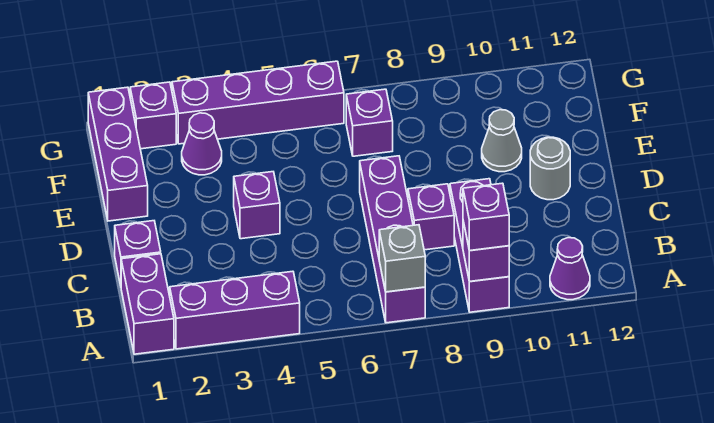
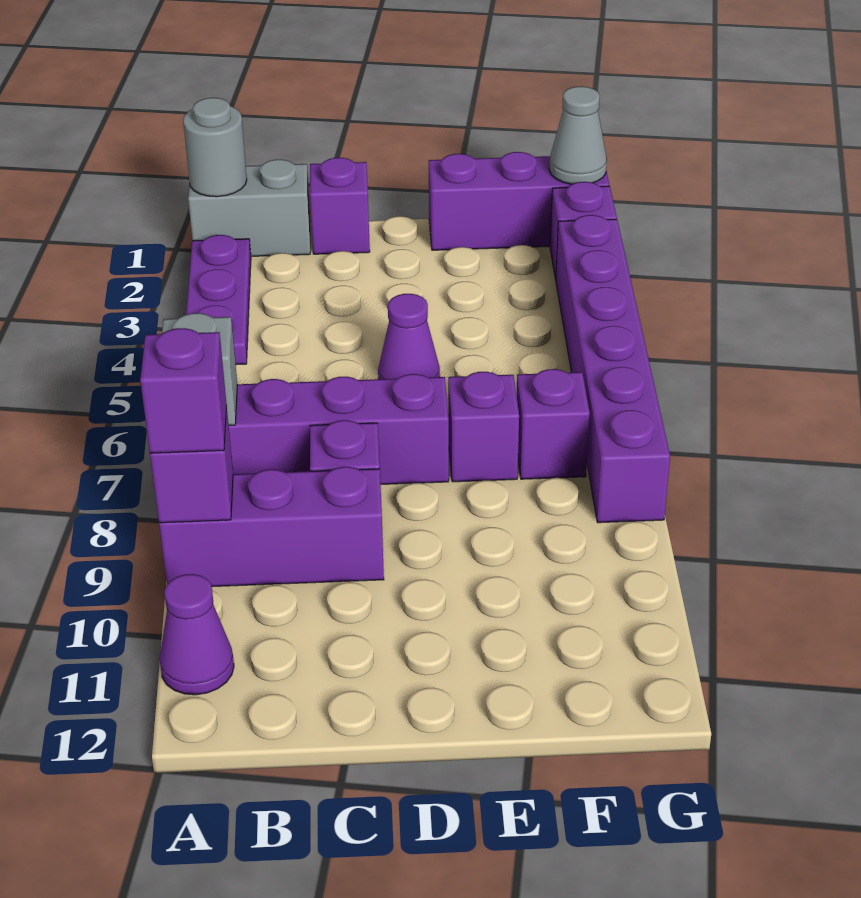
purple 1x2 brick [121,254,174,354] -> grey 1x2 brick [188,159,310,256]
purple 1x3 brick [170,271,300,349] -> purple 1x3 plate [186,235,251,365]
purple 1x1 brick [234,172,280,239] -> purple 1x1 brick moved to [448,372,519,482]
grey 1x1 round brick [530,137,570,200] -> grey 1x1 round brick moved to [183,98,247,197]
grey 1x1 cone [482,110,522,172] -> grey 1x1 cone moved to [549,86,607,184]
purple 1x1 cone [182,113,222,175] -> purple 1x1 cone moved to [378,294,440,379]
purple 1x4 brick [172,61,344,144] -> purple 1x6 brick [556,215,670,523]

